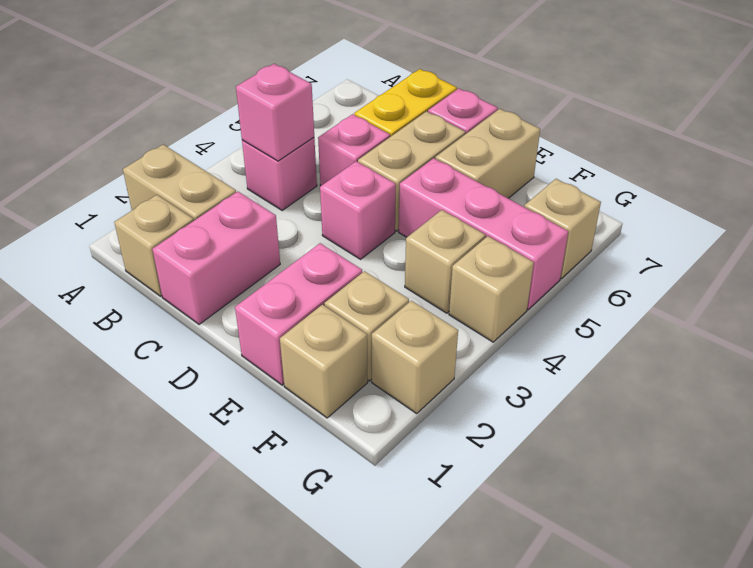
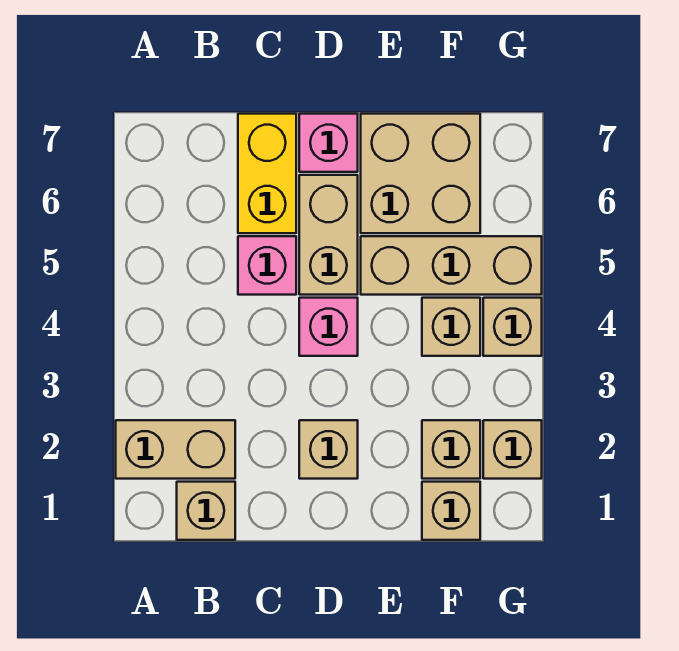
pink 1x1 brick [242,138,317,210] -> none
pink 1x1 brick [236,64,314,161] -> none
pink 1x2 brick [152,191,280,324] -> none
pink 1x2 brick [235,243,362,385] -> none
pink 1x3 brick [399,158,568,309] -> tan 1x3 brick [361,236,542,295]
tan 1x2 brick [435,109,540,198] -> tan 2x2 brick [361,114,480,233]
tan 1x1 brick [524,179,601,279] -> tan 1x1 brick moved to [299,420,358,479]

